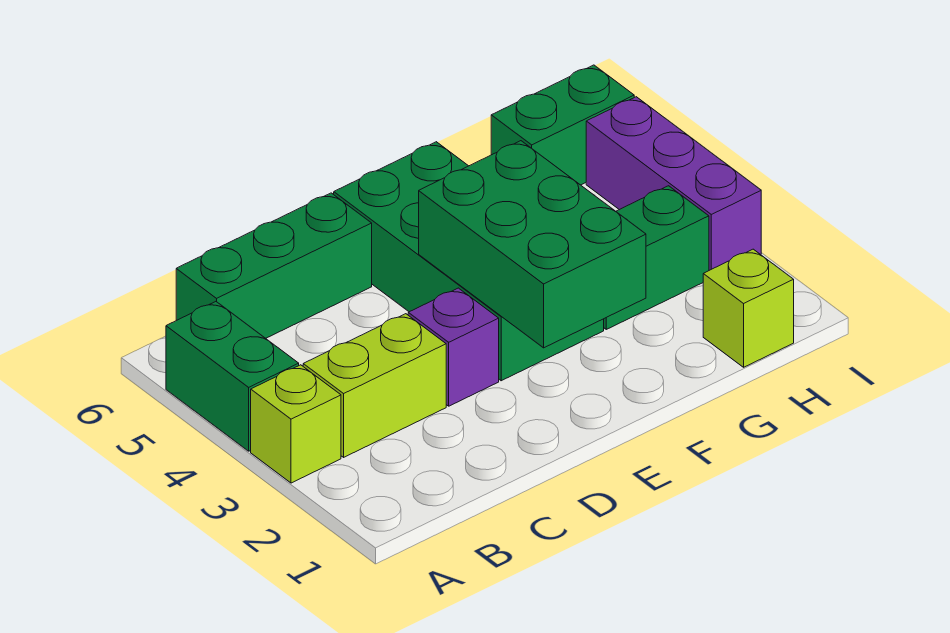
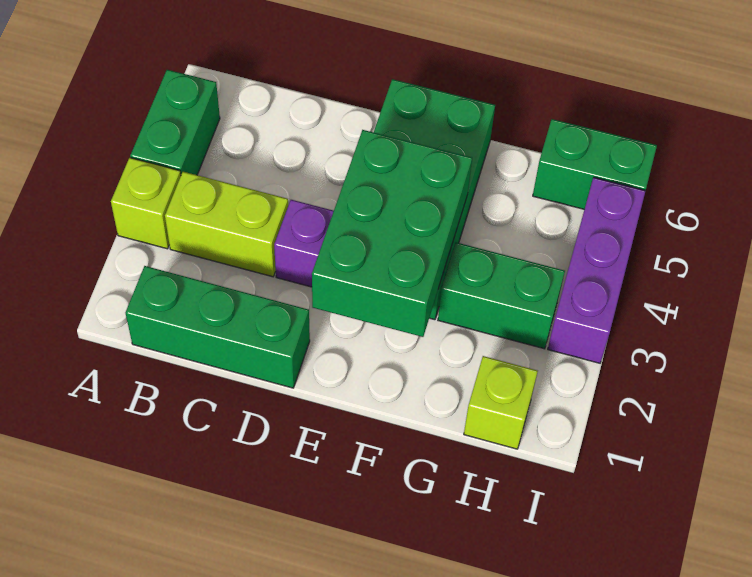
green 1x3 brick [176,193,372,338] -> green 1x3 brick moved to [125,266,310,388]

